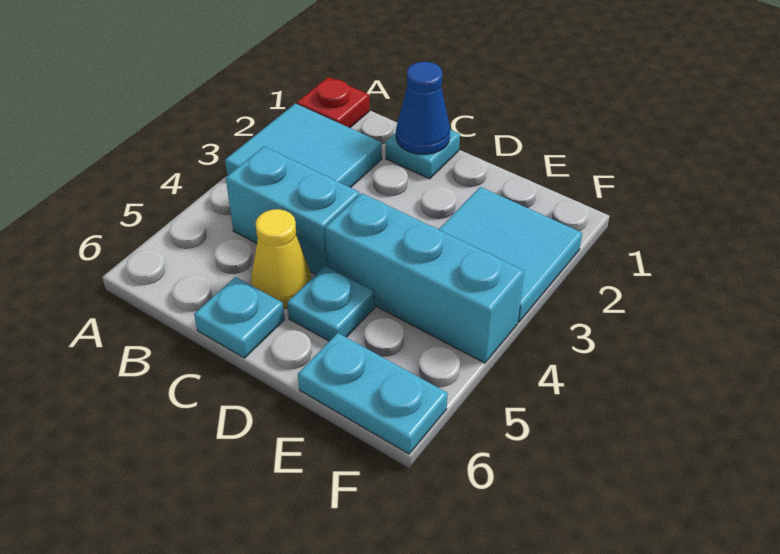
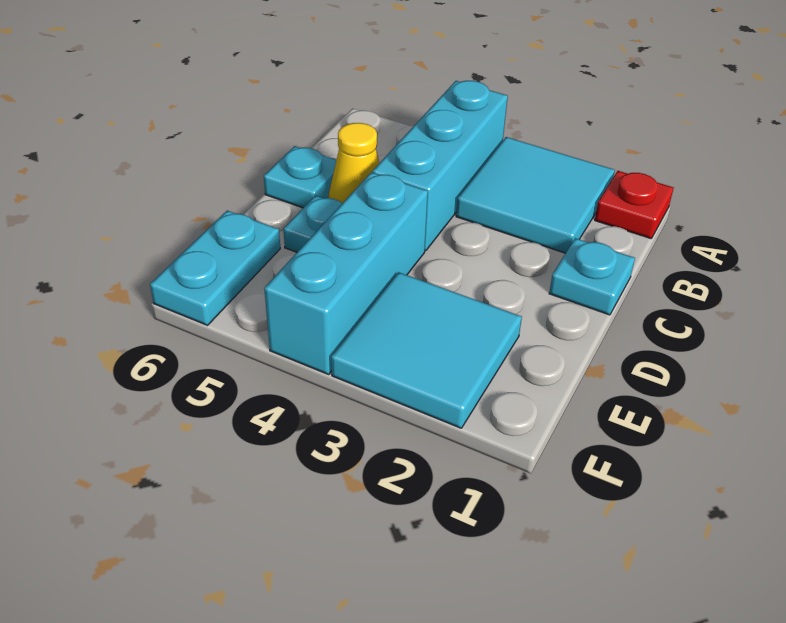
cyan 1x2 brick [226,147,359,274] -> cyan 1x3 brick [373,81,508,251]
blue 1x1 cone [396,62,450,155] -> none

